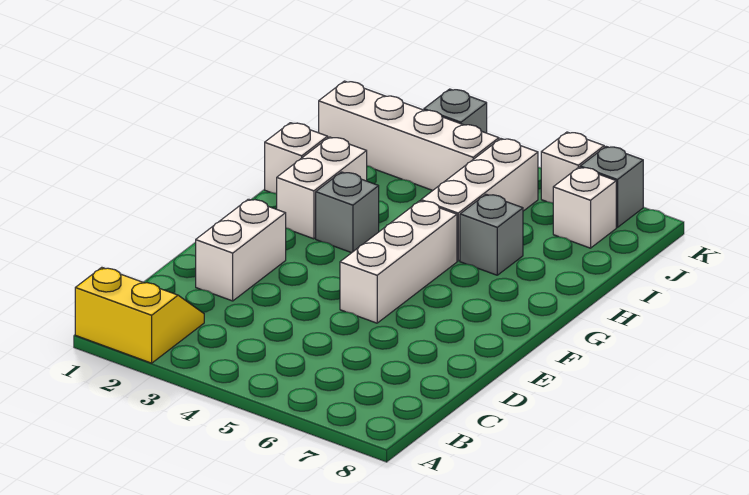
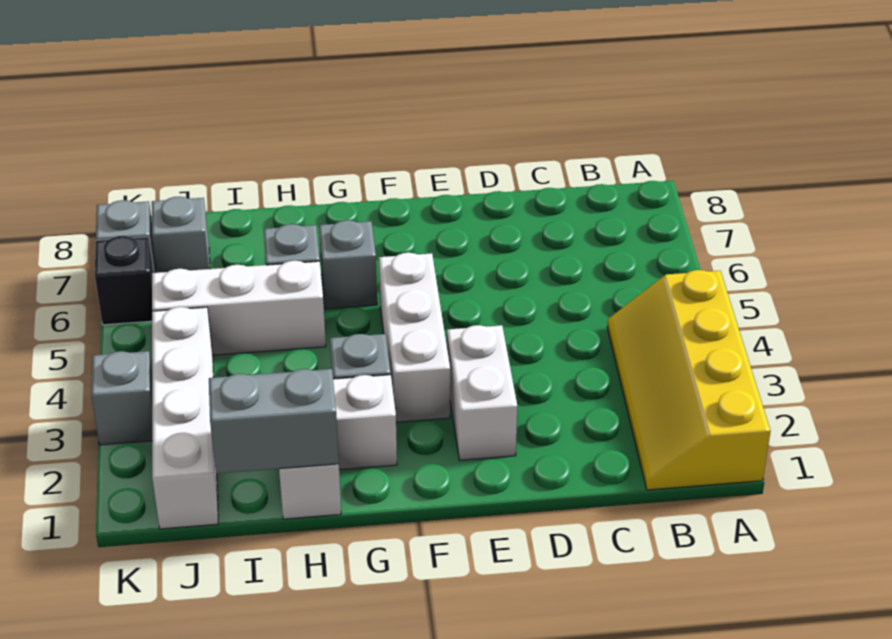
yellow 2x2 slope [75,267,204,363] -> yellow 2x4 slope [607,270,771,490]
white 1x2 brick [196,199,286,301] -> white 1x2 brick turned to [447,325,517,460]
white 1x3 brick [340,201,457,323] -> white 1x3 brick turned to [379,253,450,422]
none -> grey 1x1 brick [319,220,377,309]
none -> grey 1x2 brick [209,369,339,473]
white 1x1 brick [553,167,616,248] -> grey 1x1 brick [152,197,210,273]
white 1x1 brick [541,132,604,203] -> black 1x1 brick [95,236,154,325]

